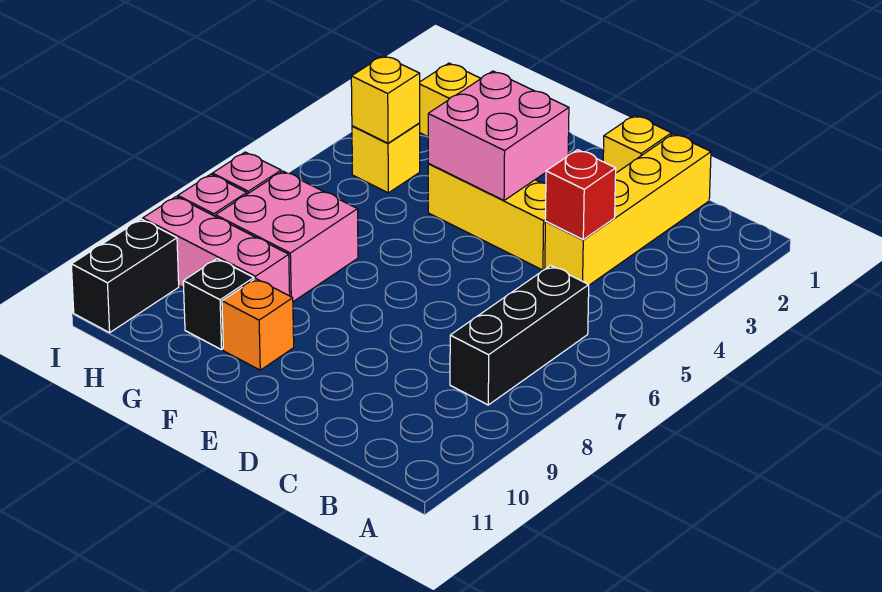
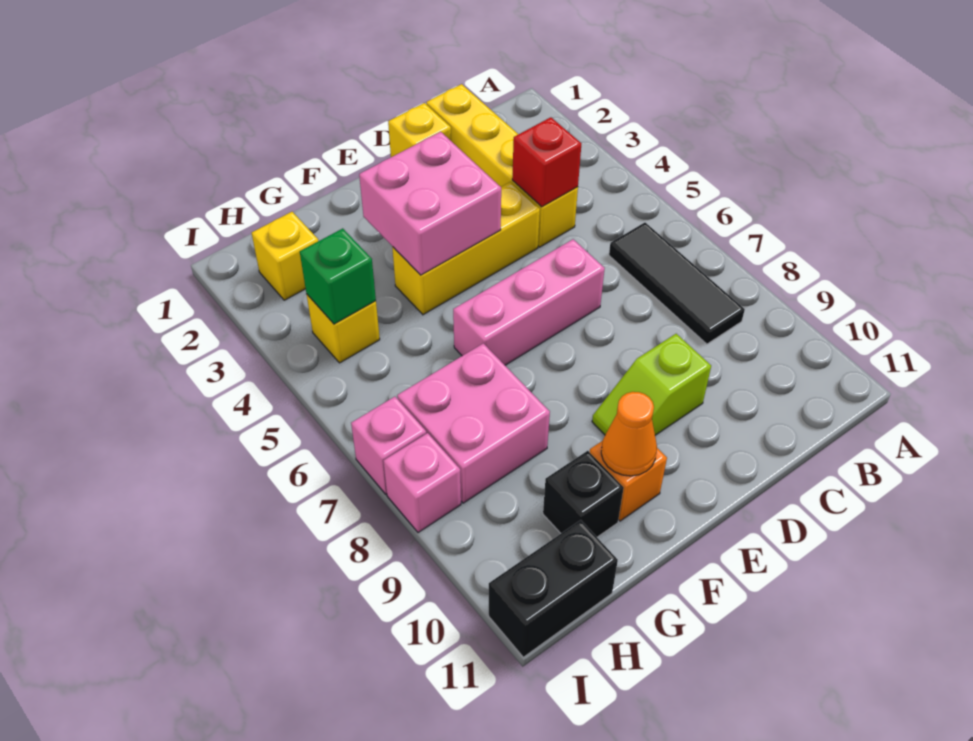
black 1x3 brick [450,266,589,405] -> black 1x3 tile [609,223,745,344]
none -> lime 1x2 slope [592,334,711,435]
none -> orange 1x1 cone [601,392,657,476]
pink 1x3 brick [143,197,290,296] -> pink 1x3 brick moved to [453,239,605,365]
yellow 1x1 brick [351,56,420,143] -> green 1x1 brick [300,228,376,324]
black 1x2 brick [71,219,179,333] -> black 1x2 brick turned to [489,520,618,657]

